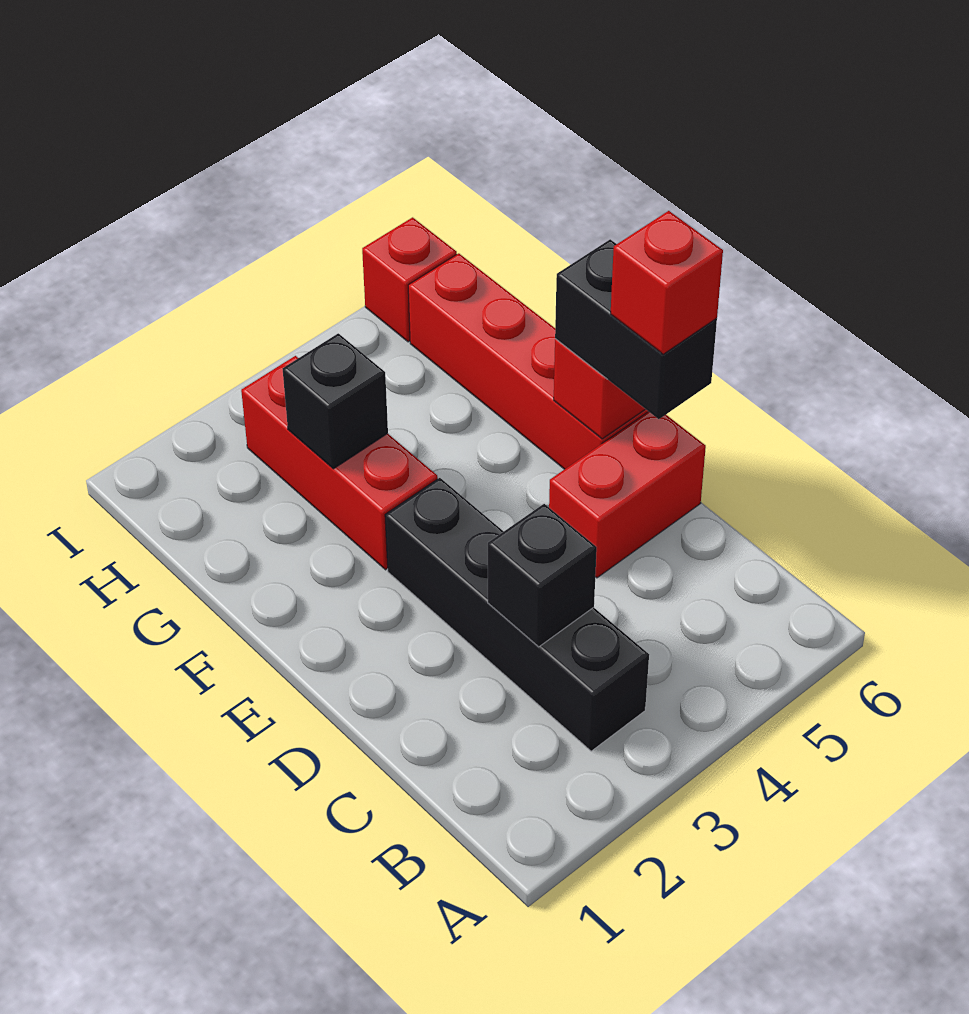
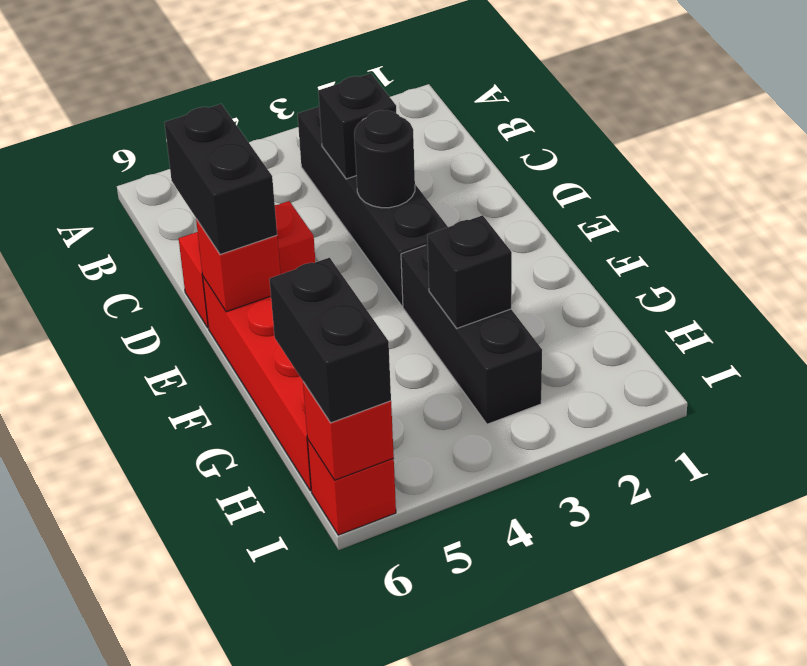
none -> black 1x1 round brick [354,110,415,208]
red 1x1 brick [611,211,723,354] -> red 1x1 brick moved to [303,382,394,480]
red 1x3 brick [241,356,438,570] -> black 1x3 brick [401,244,542,424]
none -> black 1x2 brick [269,258,391,423]

